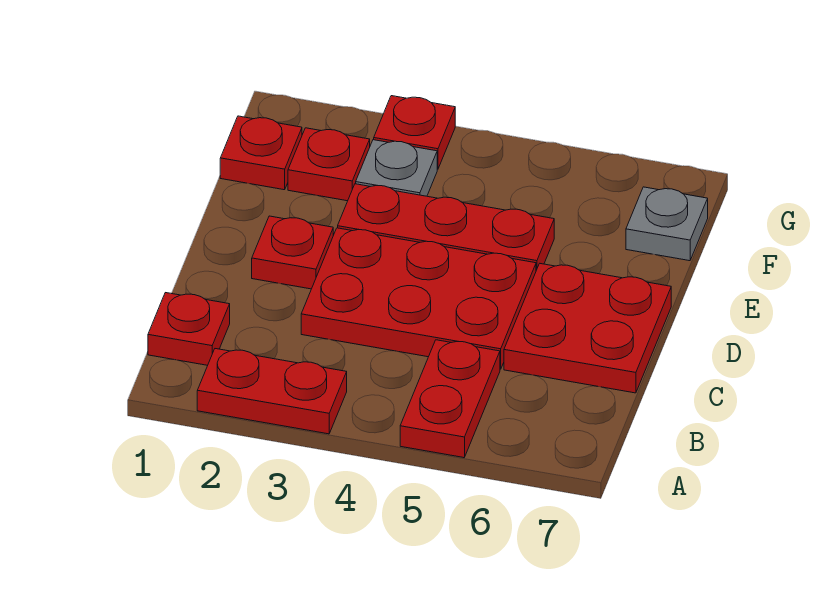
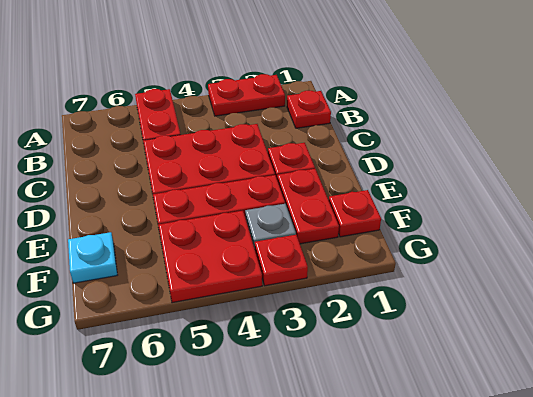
red 2x2 plate [504,264,671,393] -> red 2x2 plate moved to [158,211,262,303]
red 1x1 plate [288,128,370,201] -> red 1x2 plate [277,169,339,244]
grey 1x1 plate [626,187,708,261] -> cyan 1x1 plate [68,232,117,283]

